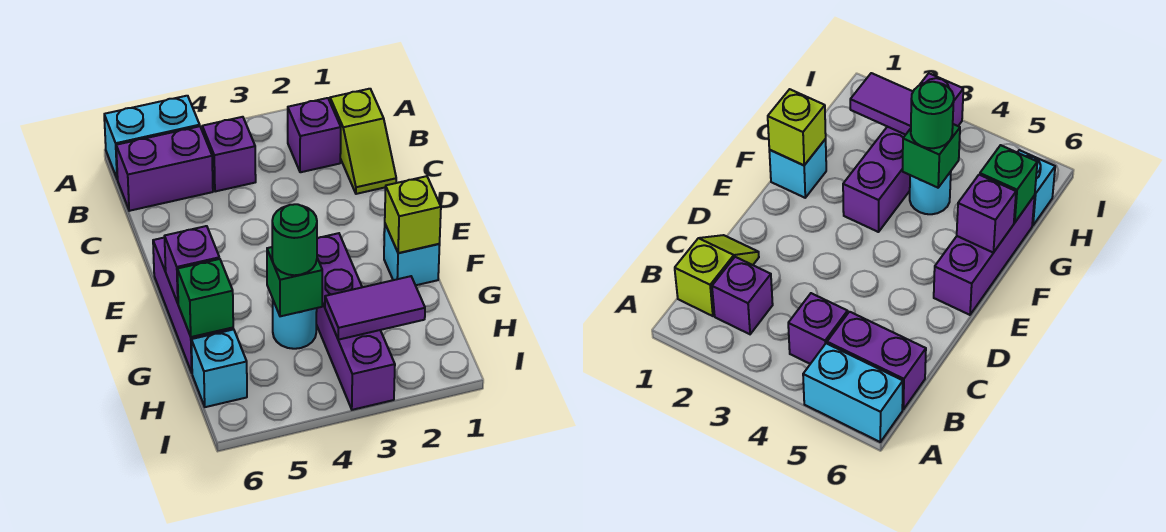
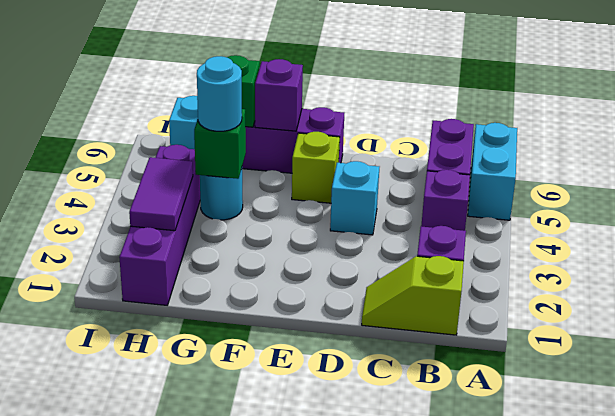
cyan 1x1 brick [384,224,440,285] -> cyan 1x1 brick moved to [330,161,379,235]
lime 1x1 brick [385,176,441,253] -> lime 1x1 brick moved to [292,132,340,203]
purple 1x4 brick [316,233,395,410] -> purple 1x4 brick turned to [119,145,200,305]
green 1x1 round brick [272,204,317,275] -> cyan 1x1 round brick [197,56,242,131]

